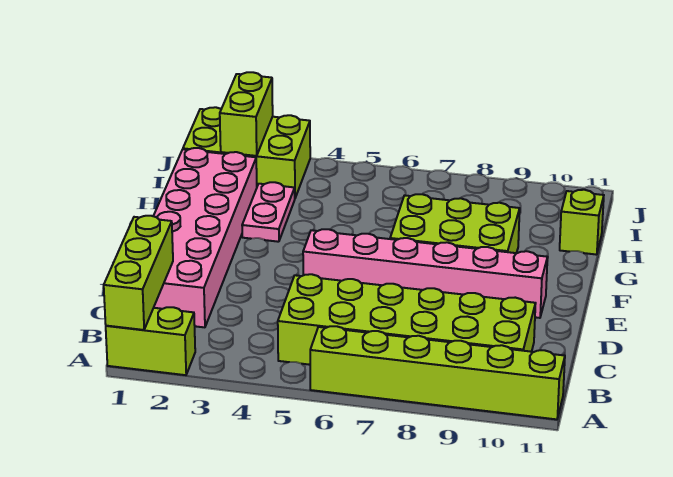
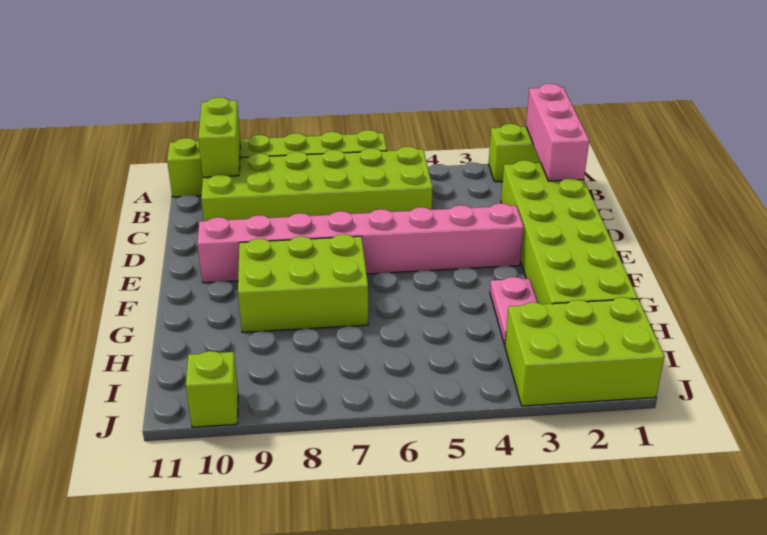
lime 1x3 brick [104,216,173,330] -> pink 1x3 brick [526,84,589,181]
pink 2x6 brick [154,148,257,327] -> lime 2x6 brick [501,160,638,304]
pink 1x6 brick [303,229,547,318] -> pink 1x8 brick [198,203,524,283]
lime 1x1 brick [560,190,604,255] -> lime 1x1 brick moved to [186,351,238,427]
lime 1x2 brick [220,72,273,156] -> lime 1x2 brick moved to [198,97,240,177]

